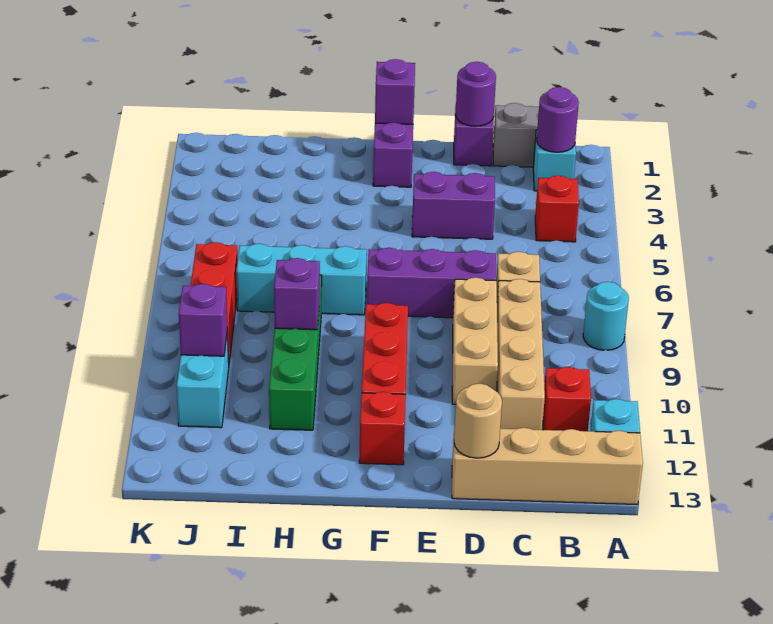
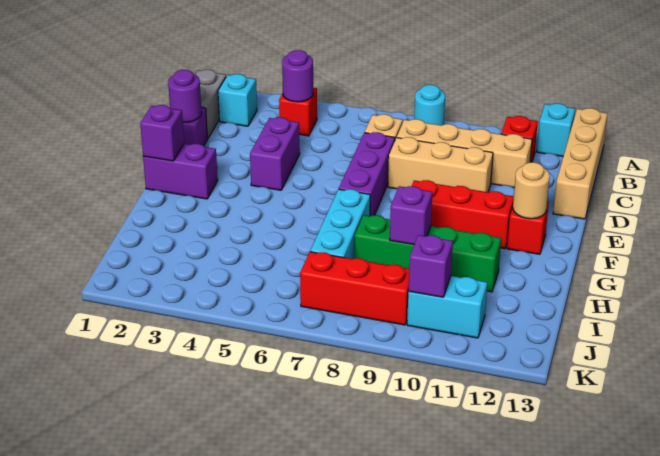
purple 1x1 round brick [537,87,579,152] -> purple 1x1 round brick moved to [282,50,313,102]
tan 1x1 round brick [454,384,502,458] -> tan 1x1 round brick moved to [513,162,550,219]

